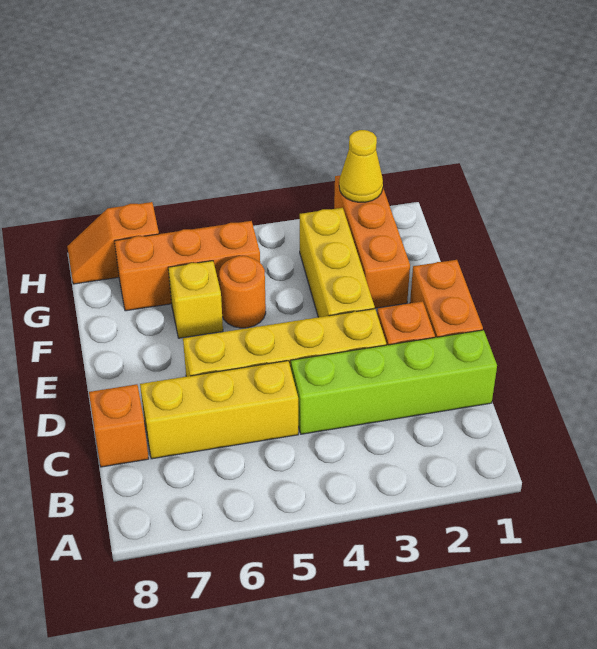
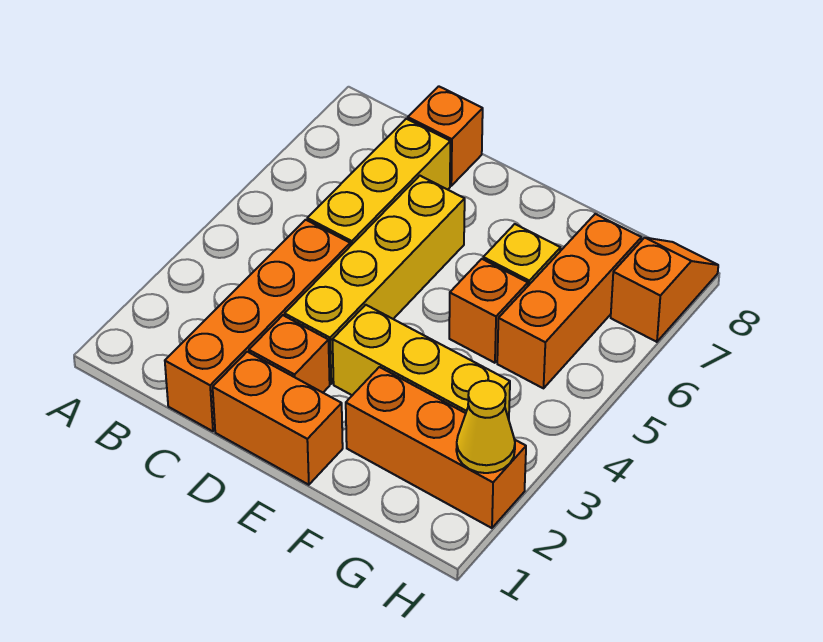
lime 1x4 brick [291,330,497,434] -> orange 1x4 brick [165,220,350,431]
orange 1x1 round brick [219,256,266,328] -> orange 1x1 brick [449,259,528,363]

